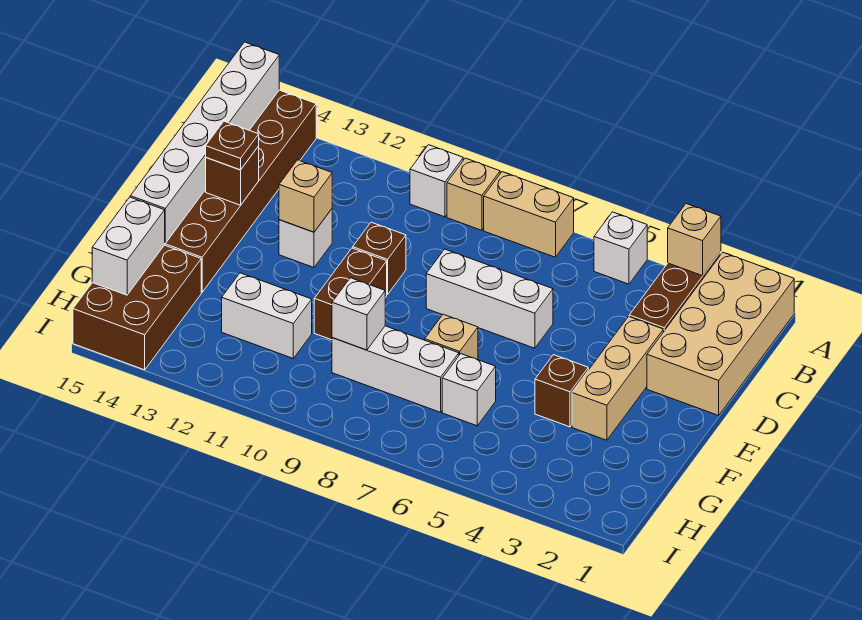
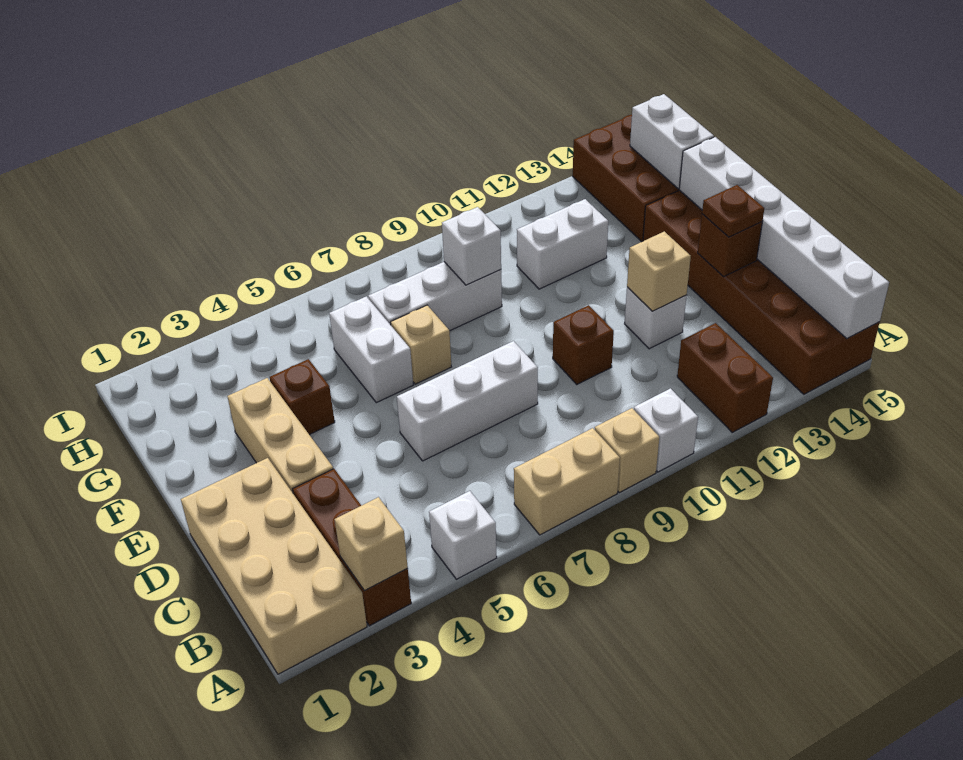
brown 1x2 brick [314,248,387,340] -> brown 1x2 brick moved to [677,323,773,432]
white 1x1 brick [442,354,496,426] -> white 1x2 brick [329,296,413,403]

